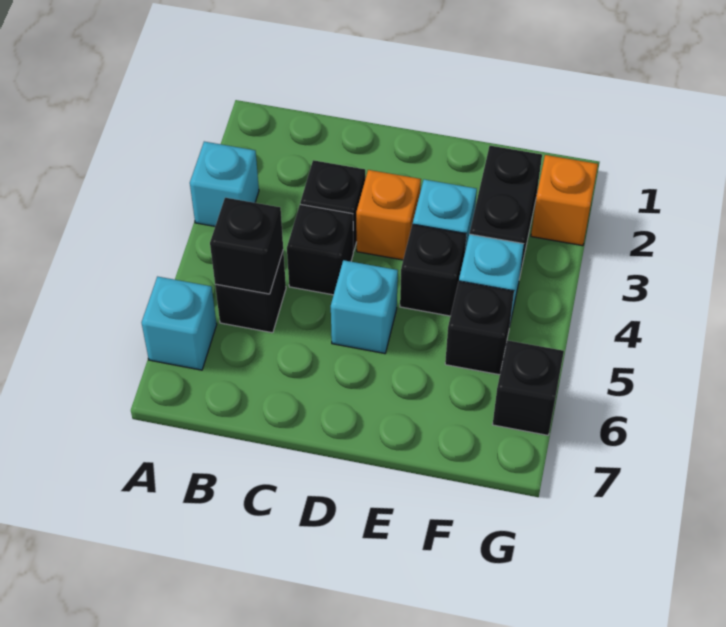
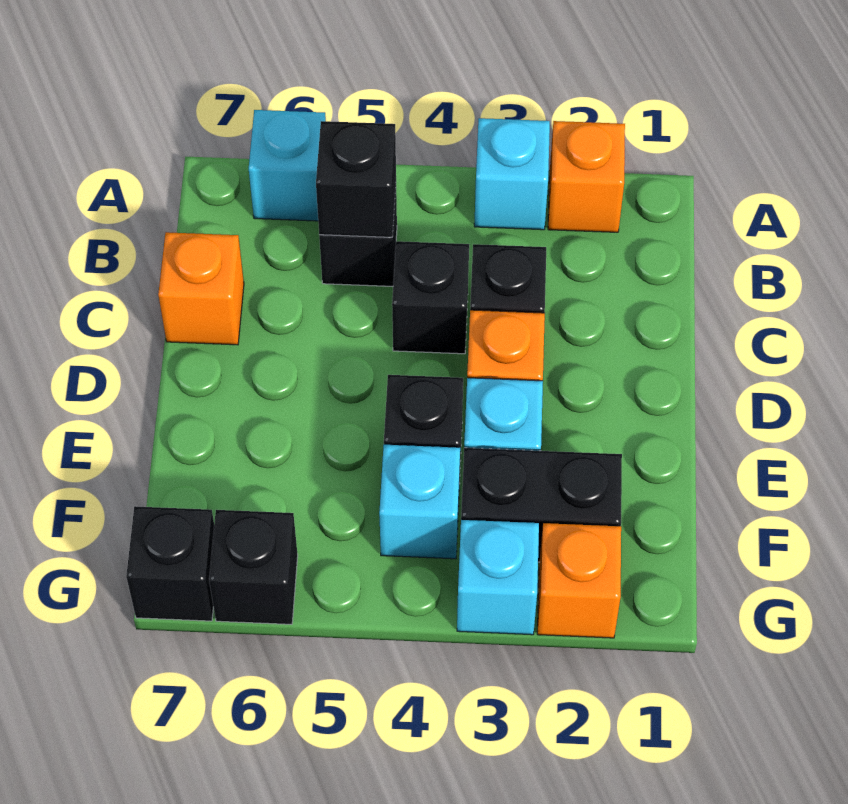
none -> orange 1x1 brick [548,121,625,232]
none -> orange 1x1 brick [158,232,244,345]
cyan 1x1 brick [331,260,398,353] -> cyan 1x1 brick moved to [457,520,539,635]
black 1x1 brick [445,281,514,375] -> black 1x1 brick moved to [126,506,214,621]

